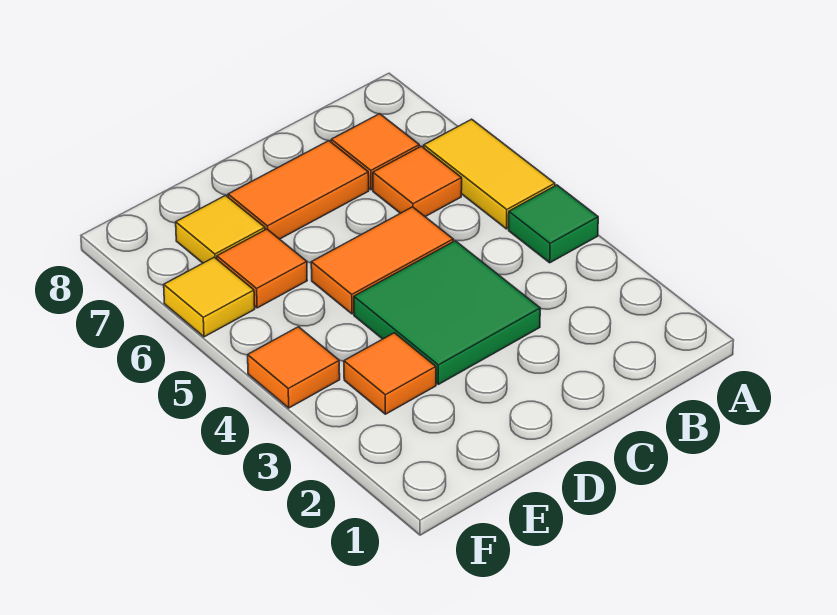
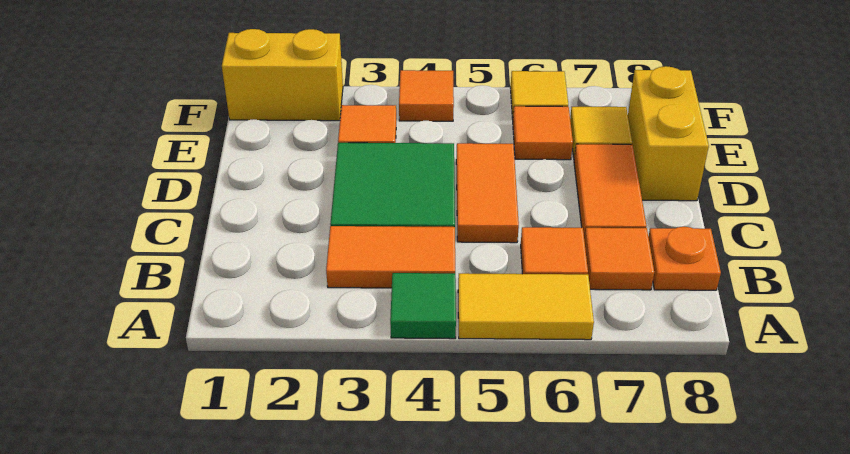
none -> orange 1x2 tile [326,226,455,288]
none -> orange 1x1 plate [648,227,721,290]
none -> yellow 1x2 brick [628,66,709,201]
none -> yellow 1x2 brick [222,29,343,121]

